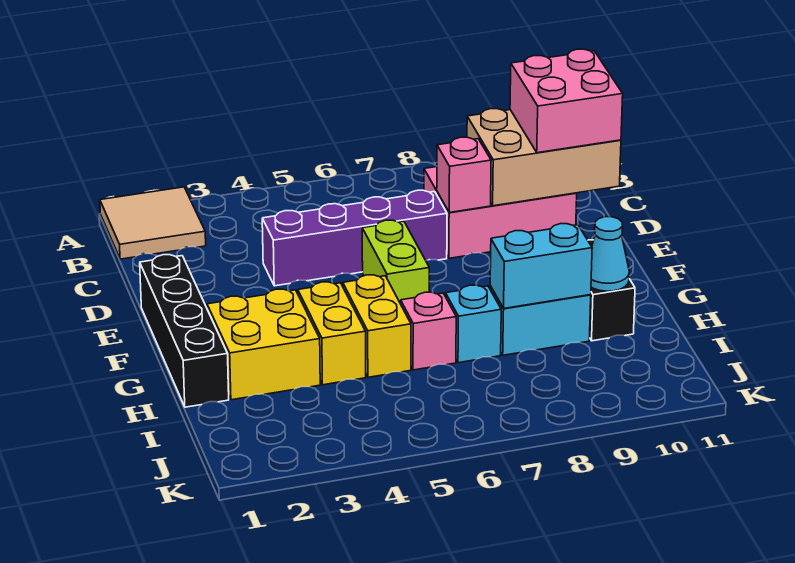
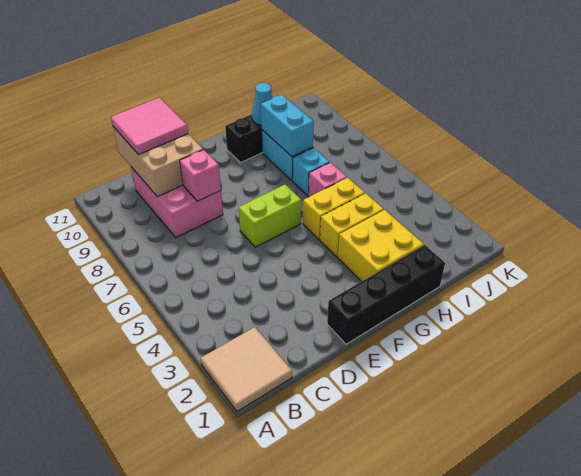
pink 2x2 brick [510,49,623,153] -> pink 2x2 tile [111,98,188,155]
purple 1x4 brick [262,190,447,286] -> none

